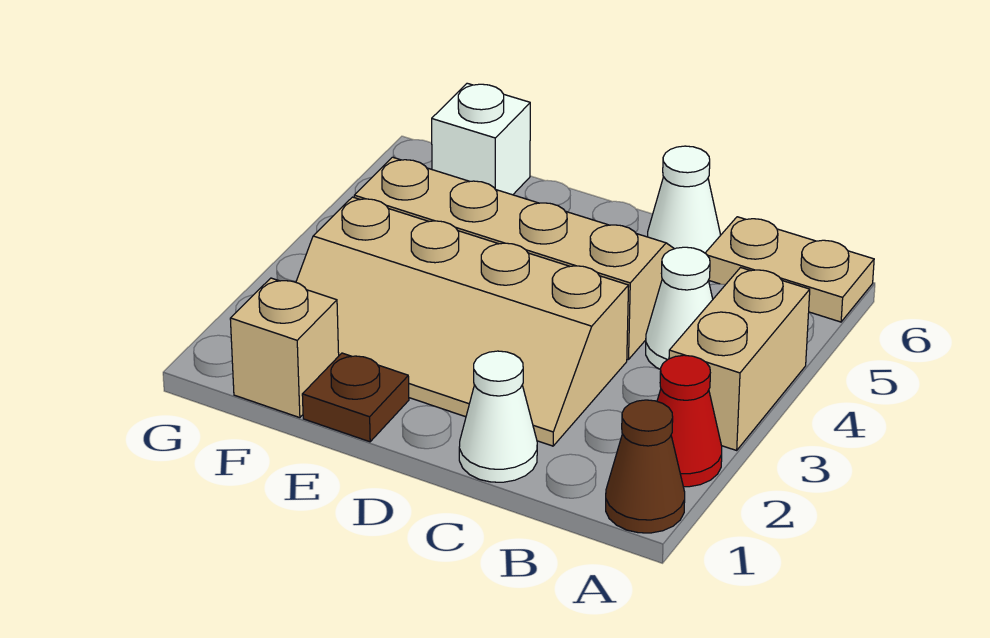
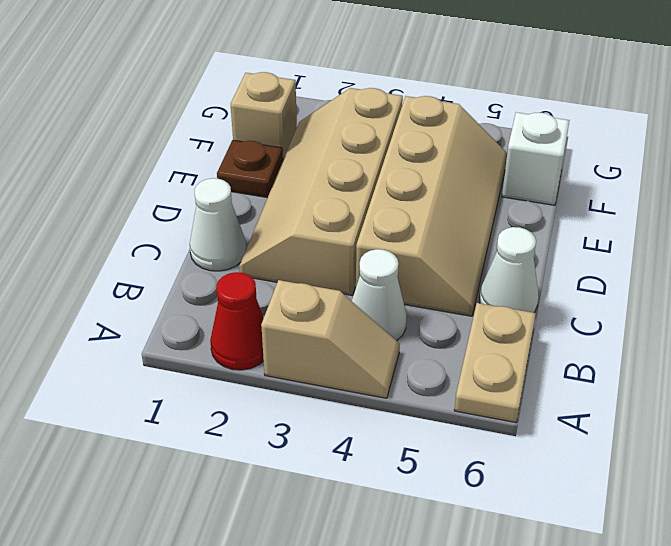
brown 1x1 cone [606,400,685,533] -> none
tan 1x2 brick [669,268,810,450] -> tan 1x2 slope [261,280,400,398]

